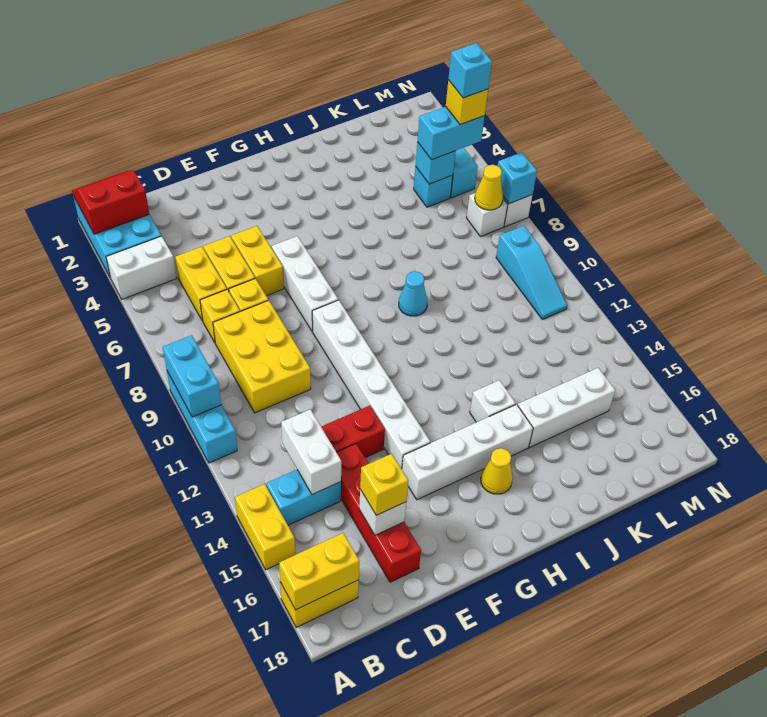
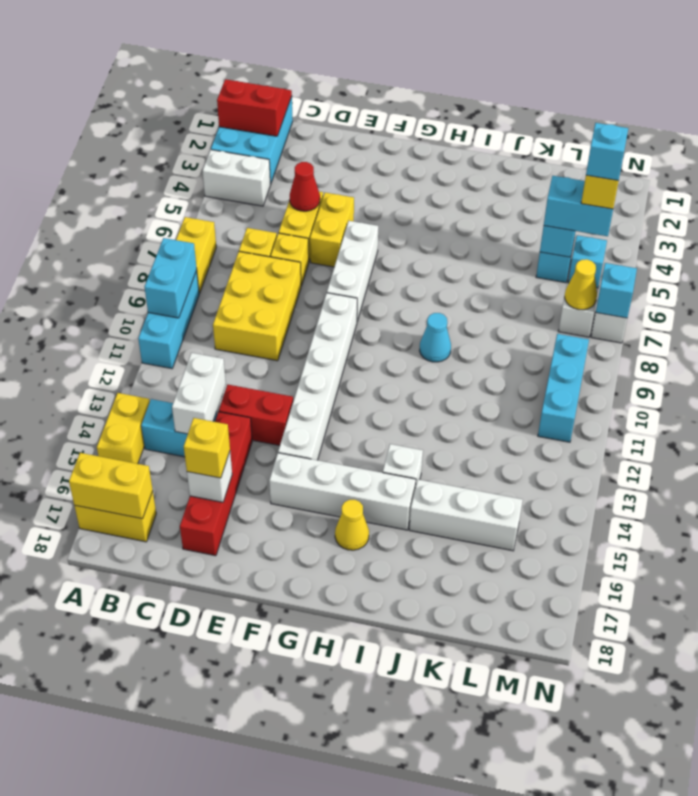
yellow 1x2 brick [175,247,227,321] -> yellow 1x2 brick moved to [176,217,216,294]
none -> red 1x1 cone [290,162,320,211]
cyan 1x3 slope [496,226,567,319] -> cyan 1x3 brick [538,334,589,442]

